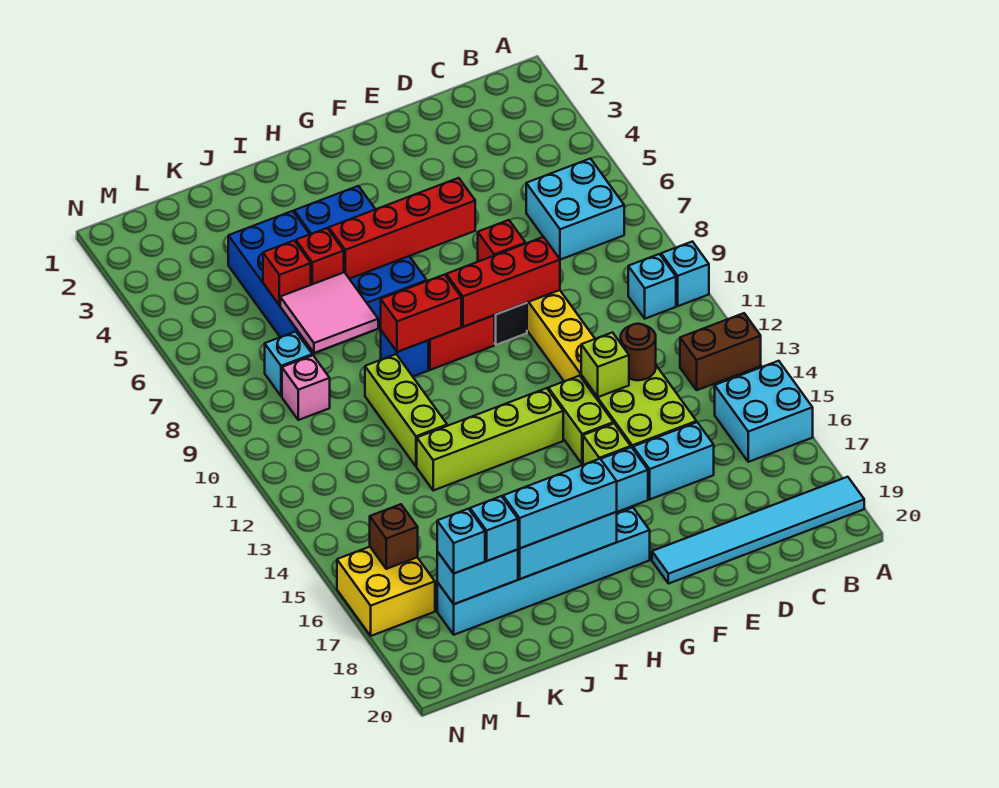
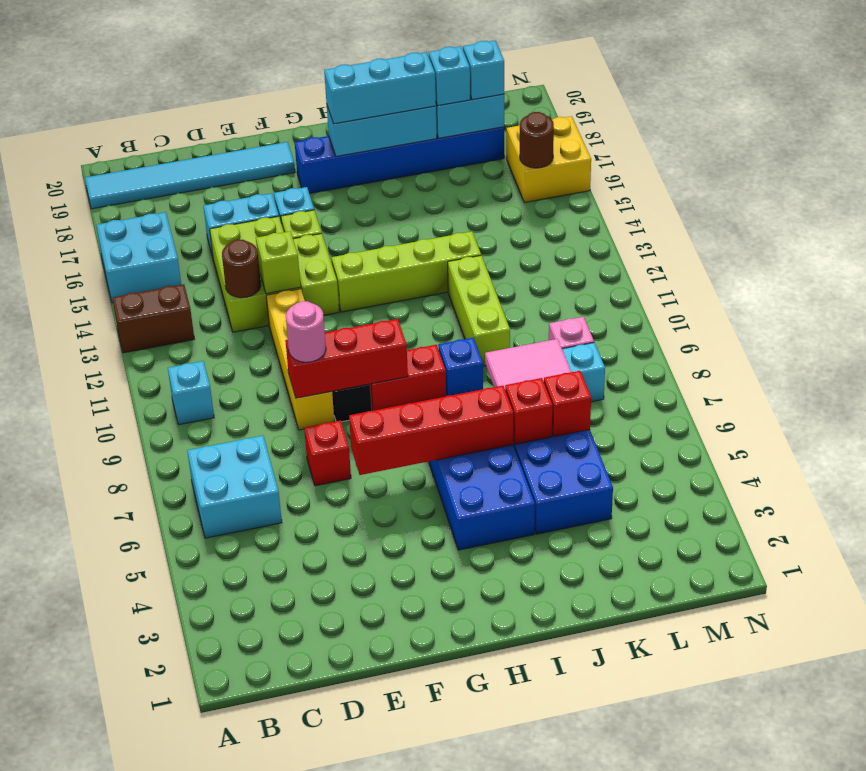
cyan 1x1 brick [661,241,709,306] -> none
none -> pink 1x1 round brick [286,301,326,362]
cyan 1x6 brick [437,508,650,635] -> blue 1x6 brick [295,127,504,194]
red 1x2 brick [381,275,461,352] -> none
brown 1x1 brick [370,504,418,569] -> brown 1x1 round brick [520,112,554,168]

